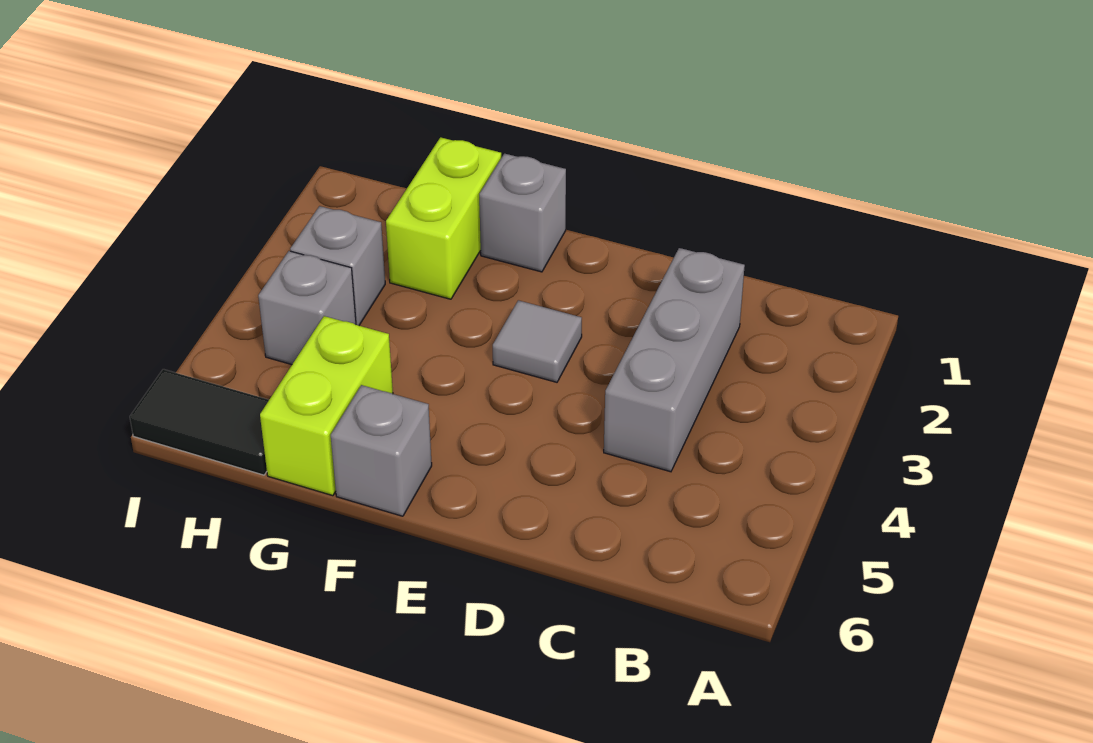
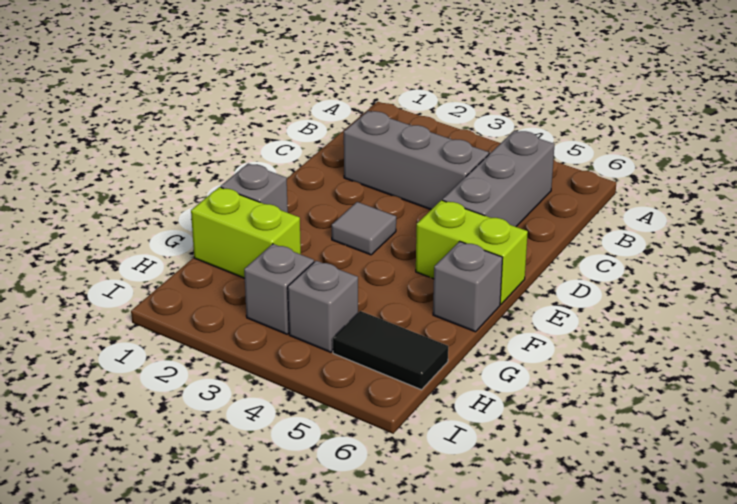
none -> grey 1x3 brick [443,131,555,227]
lime 1x2 brick [260,316,393,496] -> lime 1x2 brick moved to [416,200,528,304]
black 1x2 tile [130,369,269,475] -> black 1x2 tile turned to [333,311,448,390]

